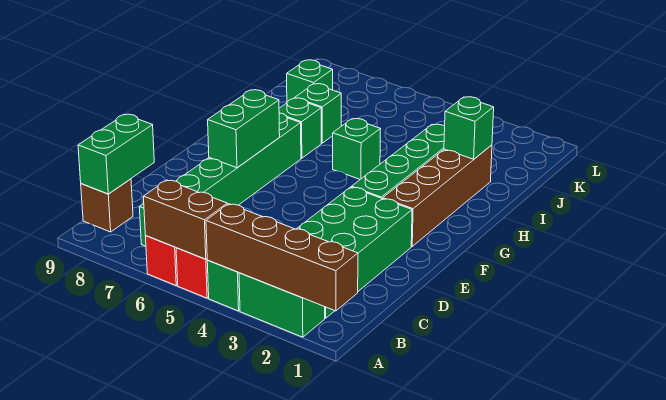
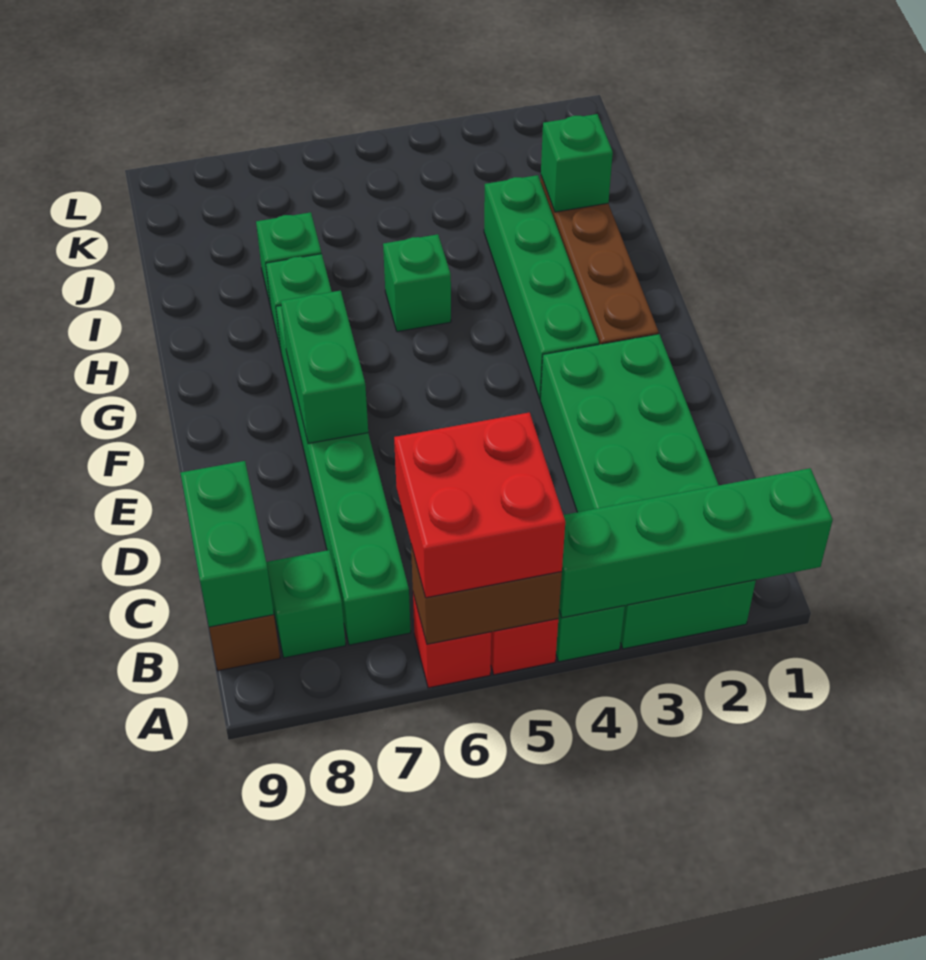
brown 1x4 brick [206,204,358,311] -> green 1x4 brick [559,468,833,618]
none -> red 2x2 brick [394,412,565,598]
green 1x1 brick [287,60,333,102] -> green 1x1 brick moved to [266,550,346,658]

